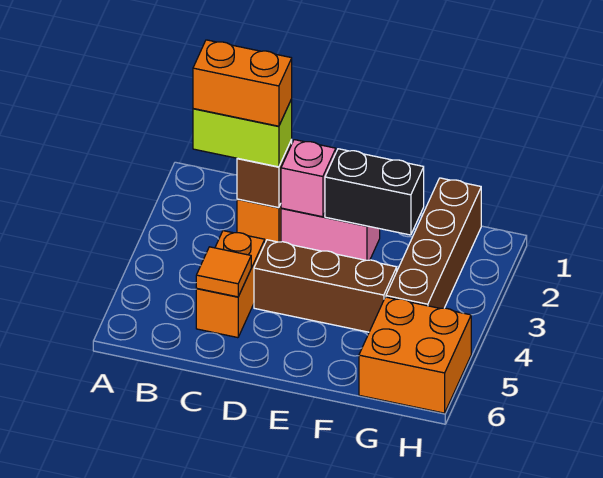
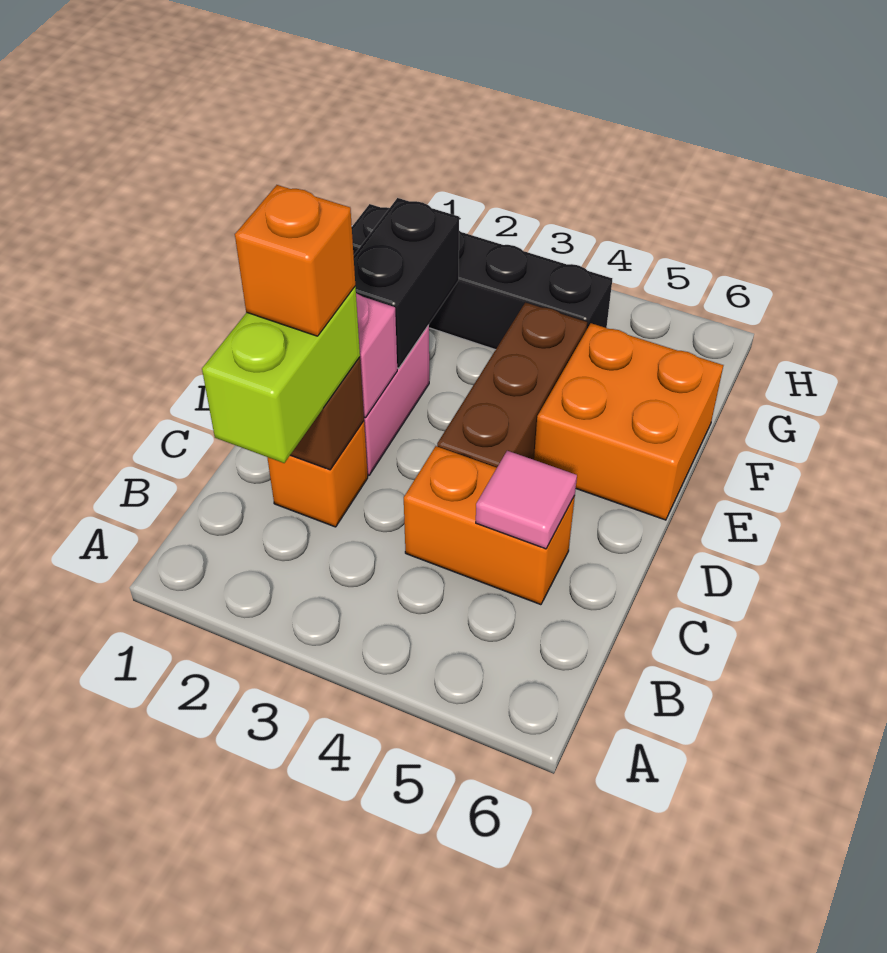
orange 1x2 brick [193,40,292,126] -> orange 1x1 brick [235,185,355,336]
orange 1x1 tile [196,247,251,297] -> pink 1x1 tile [476,451,577,549]
brown 1x4 brick [386,178,481,308] -> black 1x4 brick [352,204,612,350]
orange 2x2 brick [359,297,471,413] -> orange 2x2 brick moved to [534,323,723,520]

